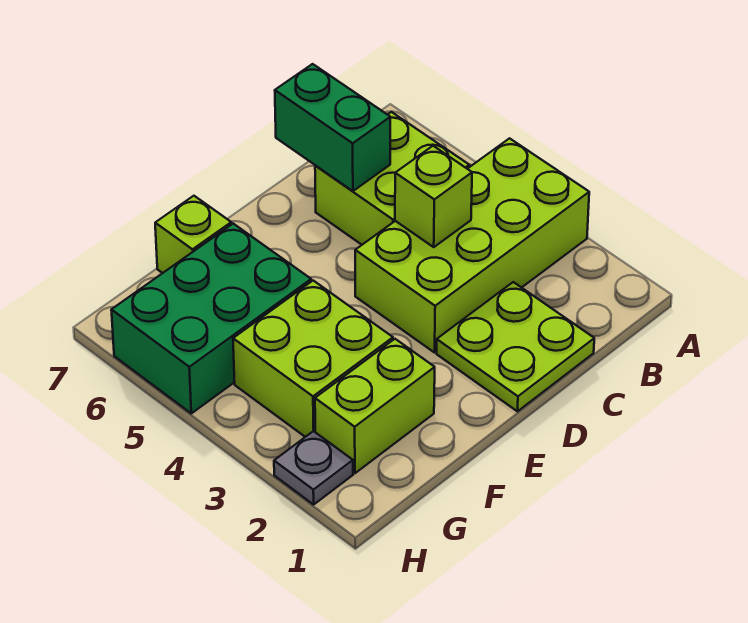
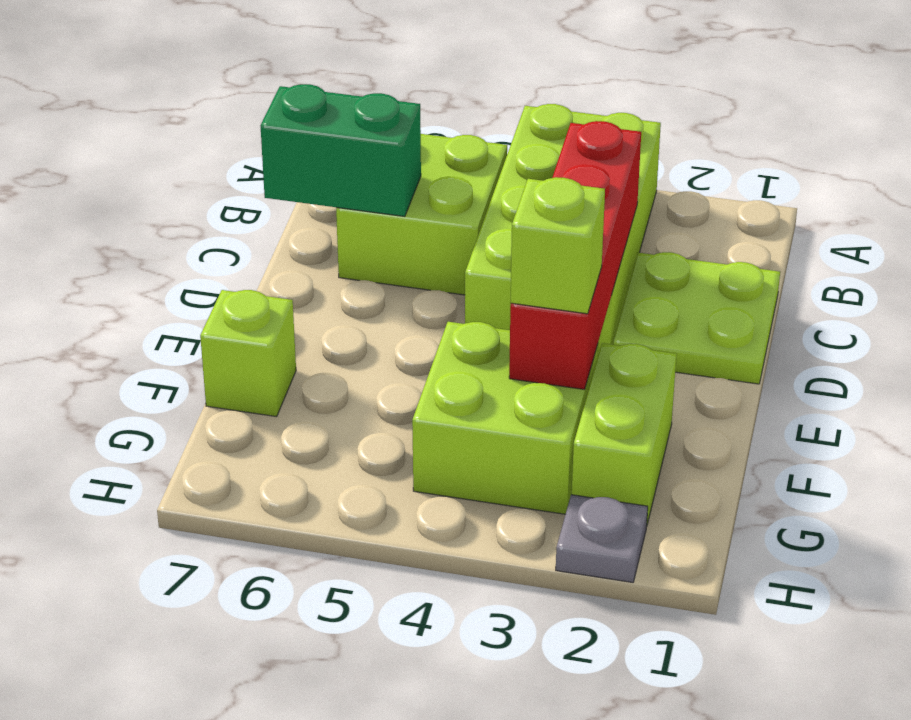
none -> red 1x4 brick [509,121,641,389]
lime 1x1 brick [395,146,472,247] -> lime 1x1 brick moved to [511,177,605,314]
green 2x3 brick [111,224,311,413] -> none

